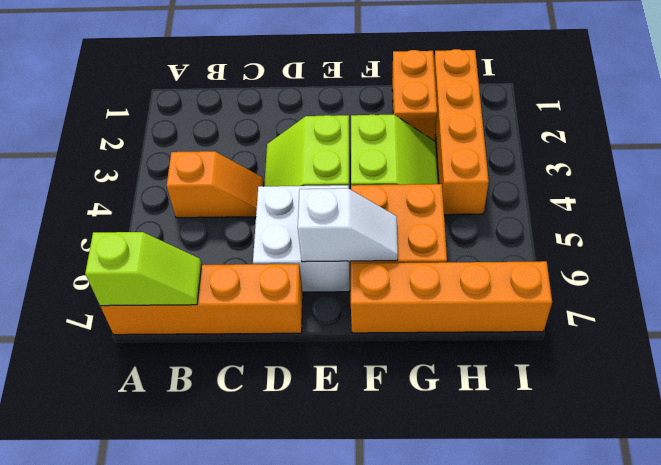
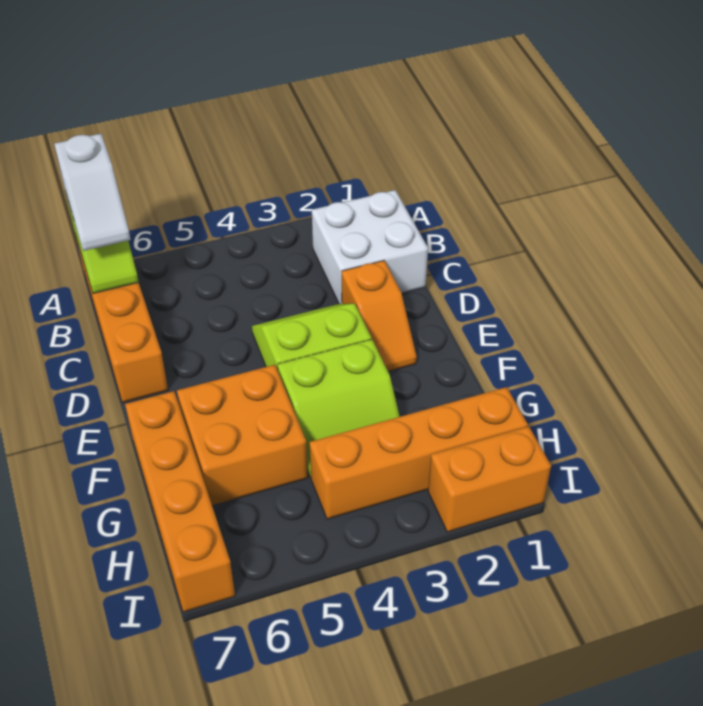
orange 1x2 slope [167,151,264,218] -> orange 1x2 slope moved to [342,260,417,372]
white 2x2 brick [253,185,350,292] -> white 2x2 brick moved to [312,190,428,304]
white 1x2 slope [298,188,398,262] -> white 1x2 slope moved to [54,134,131,251]
orange 1x2 brick [392,50,437,141] -> orange 1x2 brick moved to [428,426,551,532]

